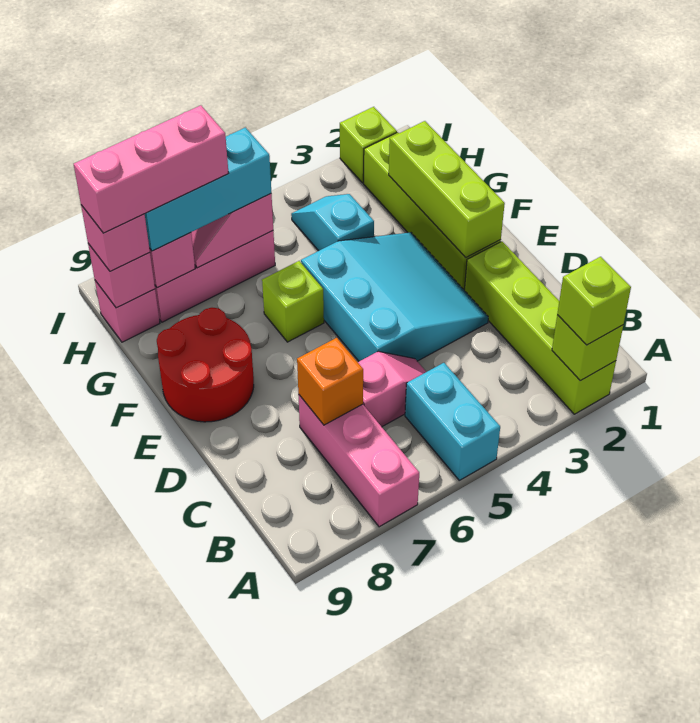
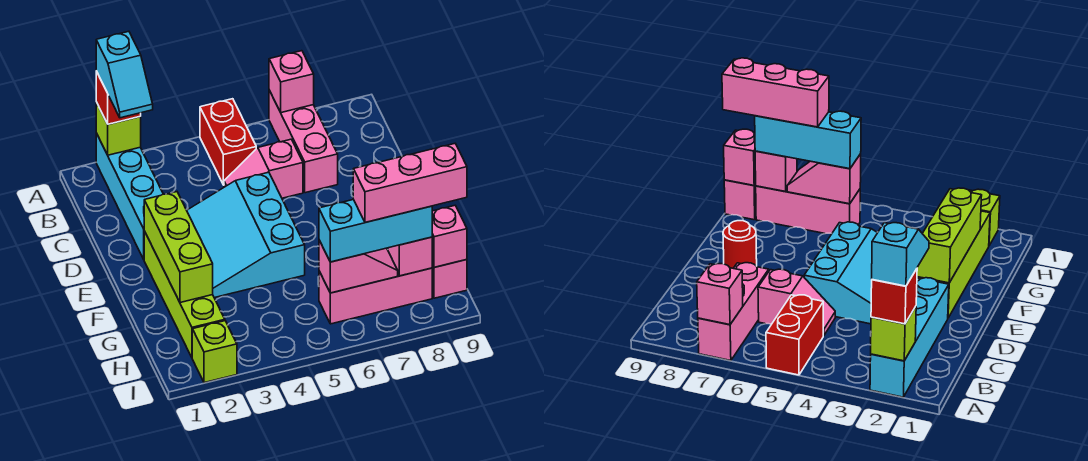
lime 1x4 brick [464,241,616,414] -> cyan 1x4 brick [96,133,163,259]
lime 1x1 brick [557,257,631,345] -> red 1x1 brick [96,71,141,124]
cyan 1x2 brick [405,363,500,480] -> red 1x2 brick [200,99,256,185]
orange 1x1 brick [297,338,363,425] -> none
red 2x2 round brick [157,308,254,422] -> red 1x1 round brick [723,221,757,268]
lime 1x1 brick [262,261,324,342] -> none
cyan 1x2 slope [291,194,374,251] -> cyan 1x2 slope moved to [96,31,153,118]
pink 1x1 brick [81,205,150,271] -> pink 1x1 brick moved to [269,51,314,113]

